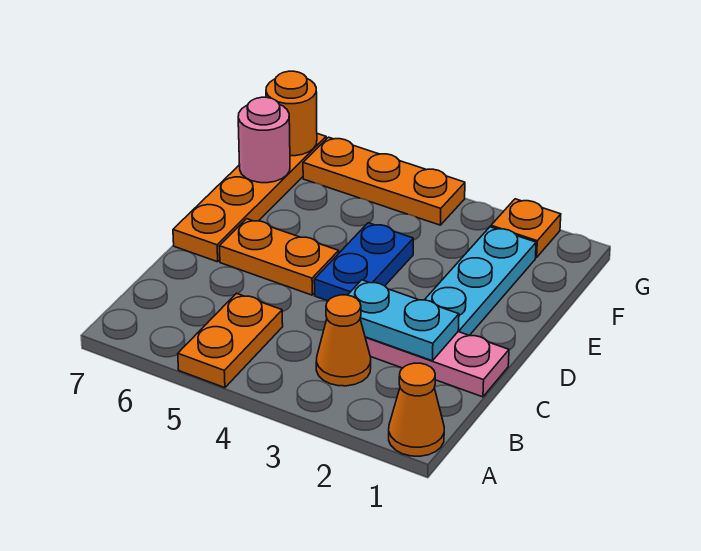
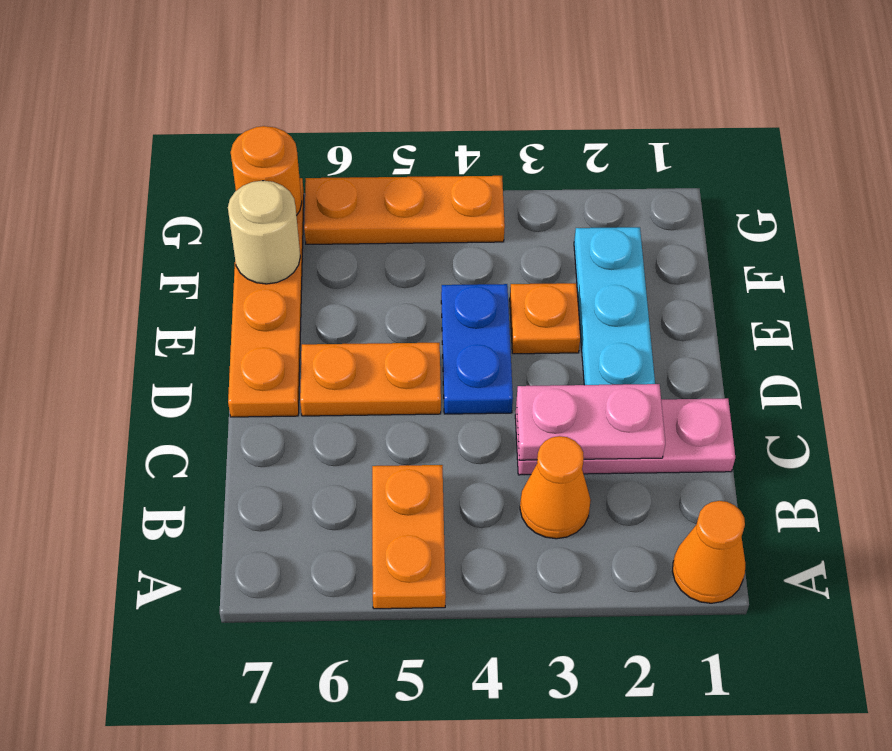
cyan 1x2 plate [348,280,459,361] -> pink 1x2 plate [517,384,665,460]
pink 1x1 round brick [238,97,290,183] -> tan 1x1 round brick [228,181,300,284]
orange 1x1 plate [491,199,561,258] -> orange 1x1 plate moved to [510,283,580,354]

